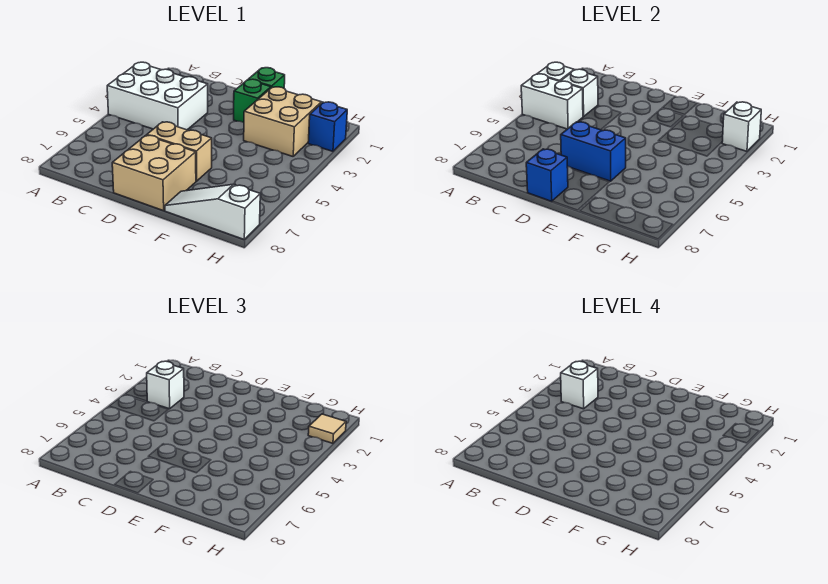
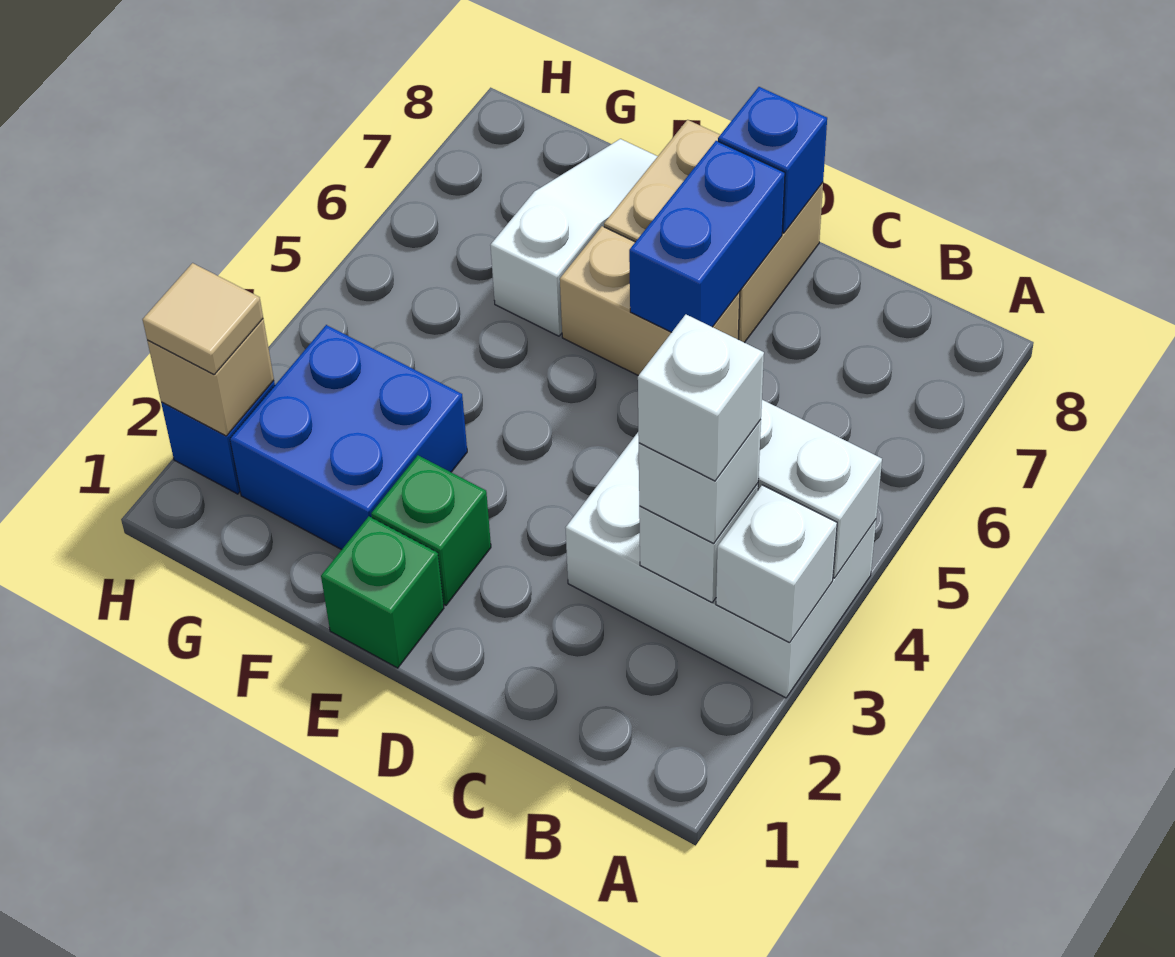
blue 1x2 brick [561,122,626,181] -> blue 1x2 brick turned to [629,141,785,332]
tan 2x2 brick [244,87,321,156] -> blue 2x2 brick [230,325,467,550]
white 1x3 slope [165,184,260,239] -> white 1x3 slope turned to [490,139,658,336]
white 1x1 brick [722,102,761,151] -> tan 1x1 brick [147,319,274,436]

